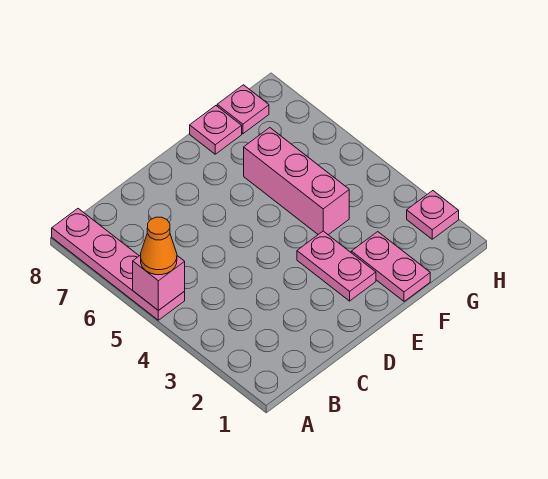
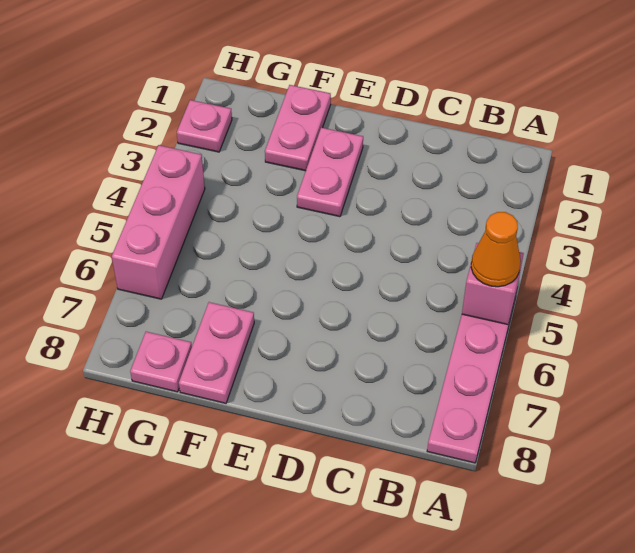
pink 1x3 brick [244,128,349,235] -> pink 1x3 brick moved to [112,145,205,299]
pink 1x1 plate [190,106,242,154] -> pink 1x2 plate [179,302,254,403]

